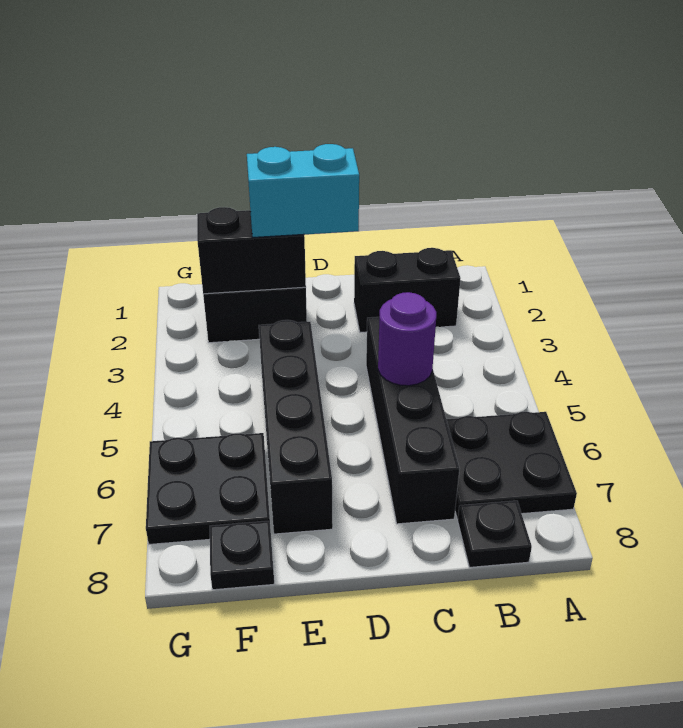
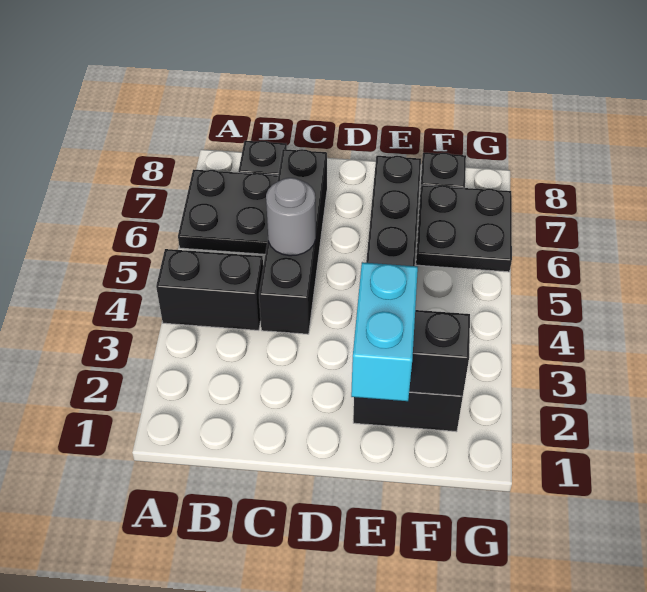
black 1x2 brick [354,248,461,333] -> black 1x2 brick moved to [156,249,263,330]
purple 1x1 round brick [378,292,436,386] -> grey 1x1 round brick [266,178,316,256]
cyan 1x2 brick [247,144,359,237] -> cyan 1x2 brick turned to [351,262,418,401]

